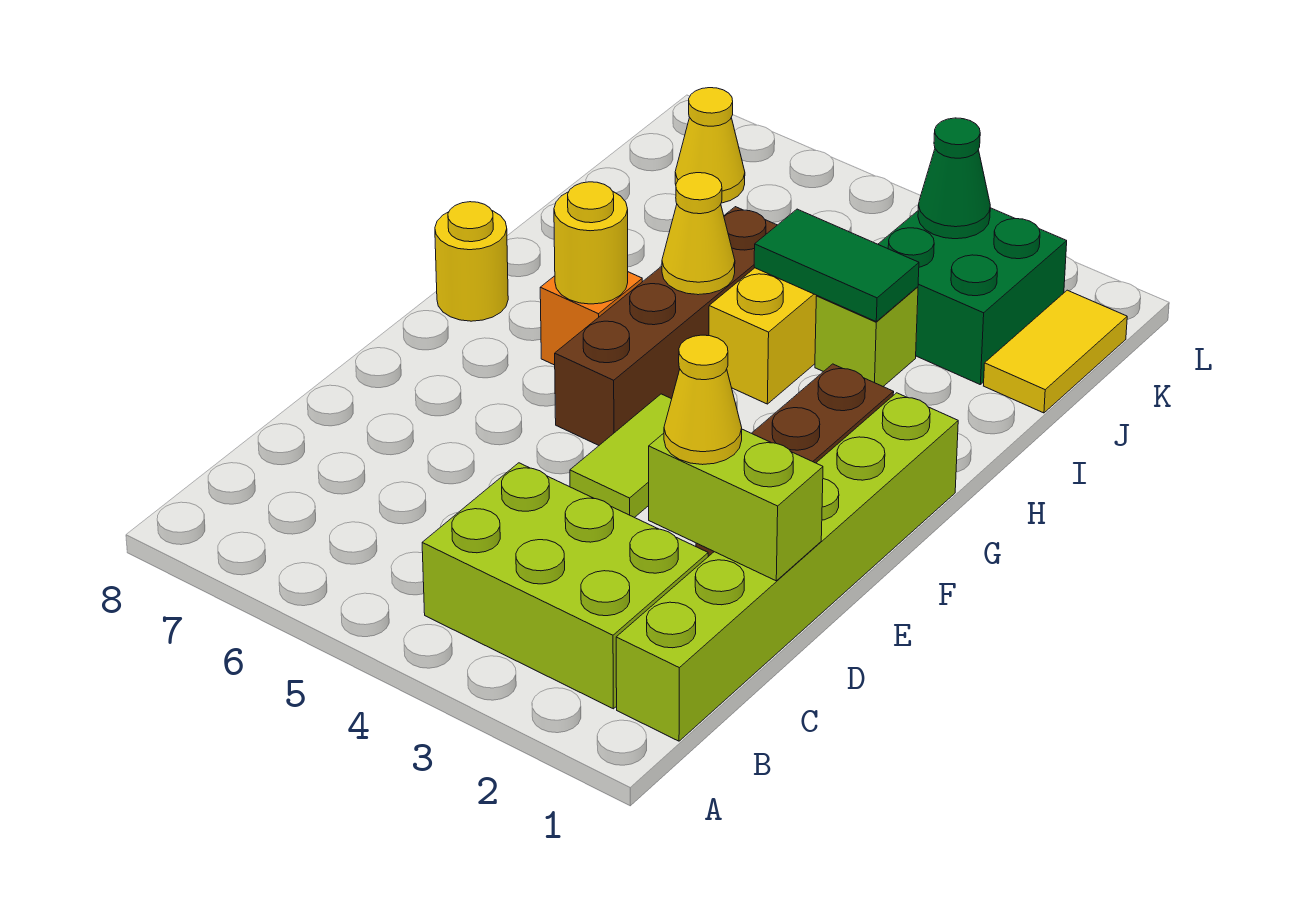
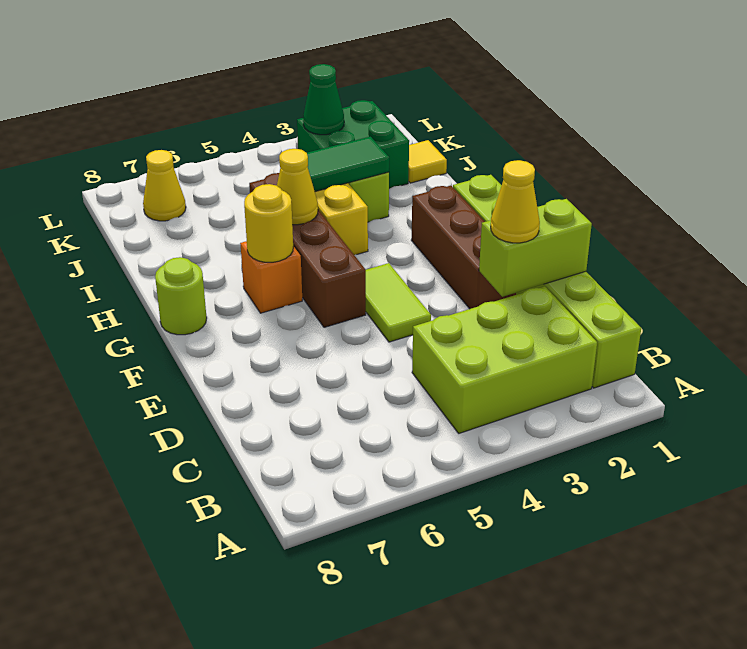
yellow 1x1 round brick [435,202,508,321] -> lime 1x1 round brick [155,257,207,335]
yellow 1x2 tile [984,290,1127,413] -> yellow 1x1 tile [408,140,447,183]

